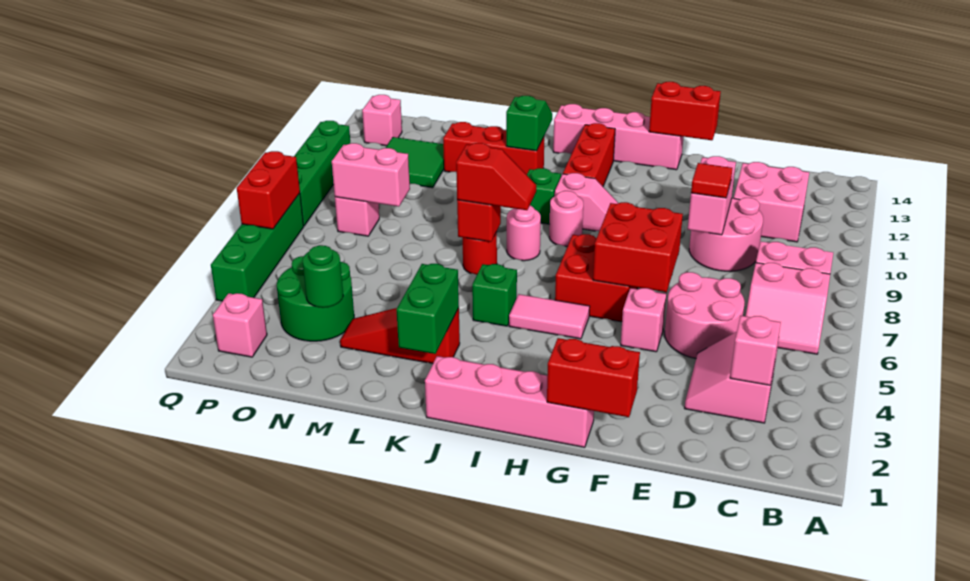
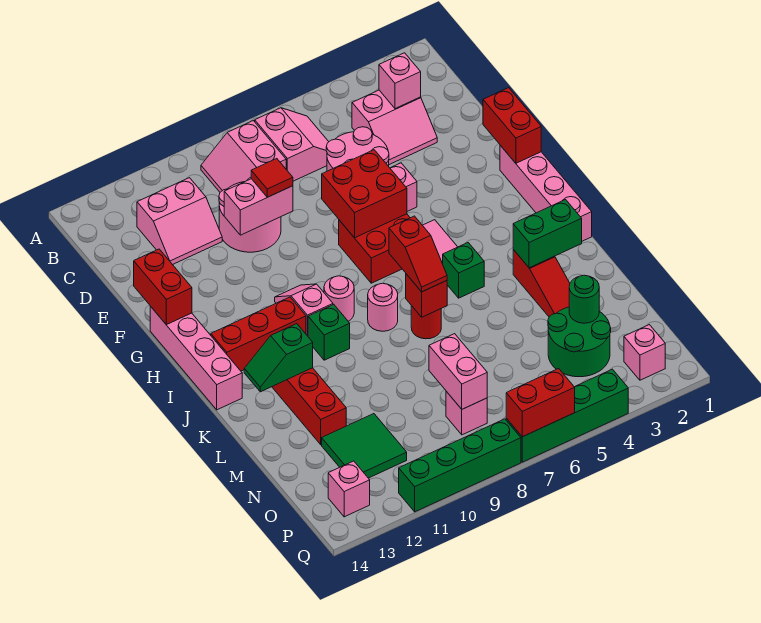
pink 2x2 brick [734,162,809,242] -> pink 2x2 slope [137,178,222,265]
red 1x2 slope [456,143,536,210] -> red 1x2 slope turned to [389,216,447,292]

